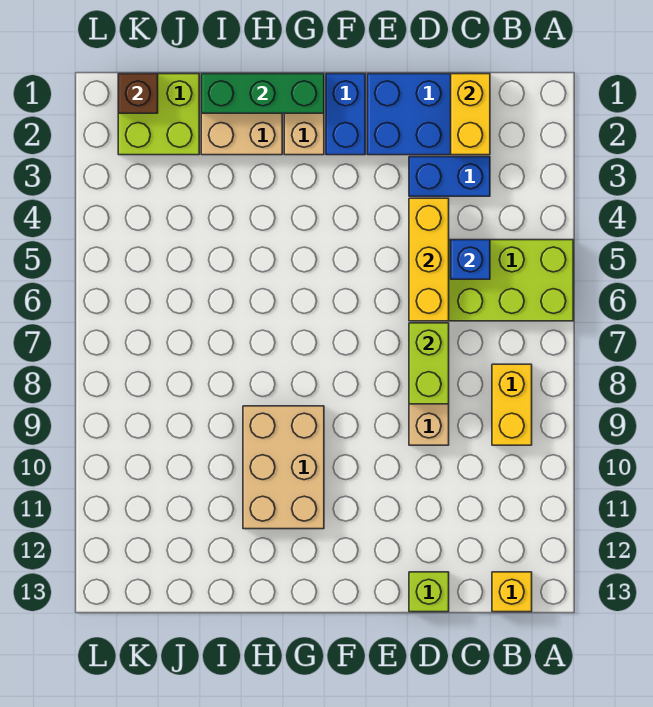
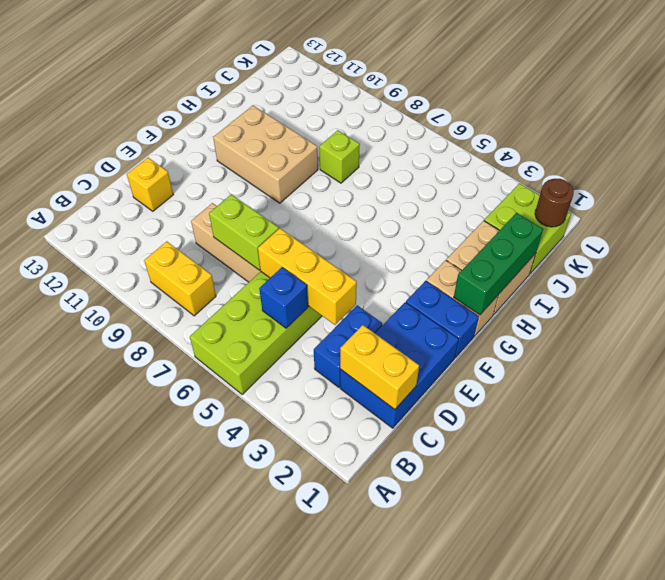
yellow 1x1 brick [492,572,532,612] -> yellow 1x1 brick moved to [127,158,173,211]
lime 1x1 brick [409,572,449,612] -> lime 1x1 brick moved to [319,130,360,183]
brown 1x1 brick [118,74,158,113] -> brown 1x1 round brick [535,179,574,227]

